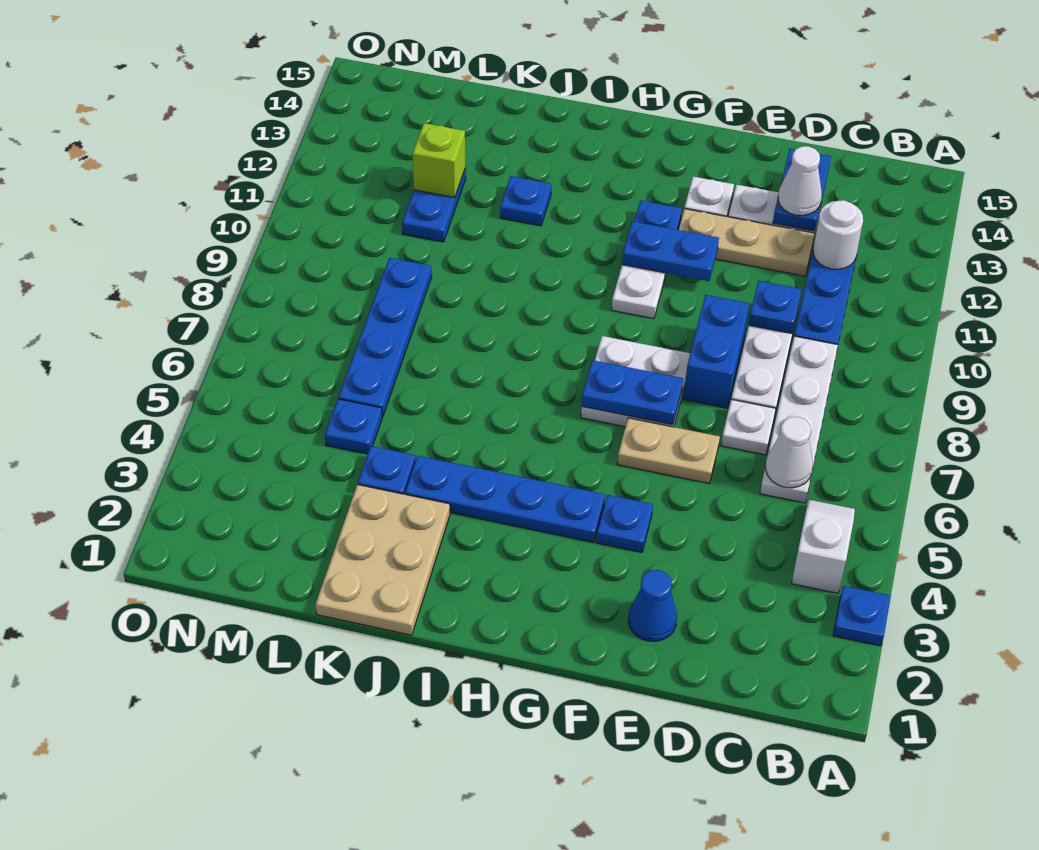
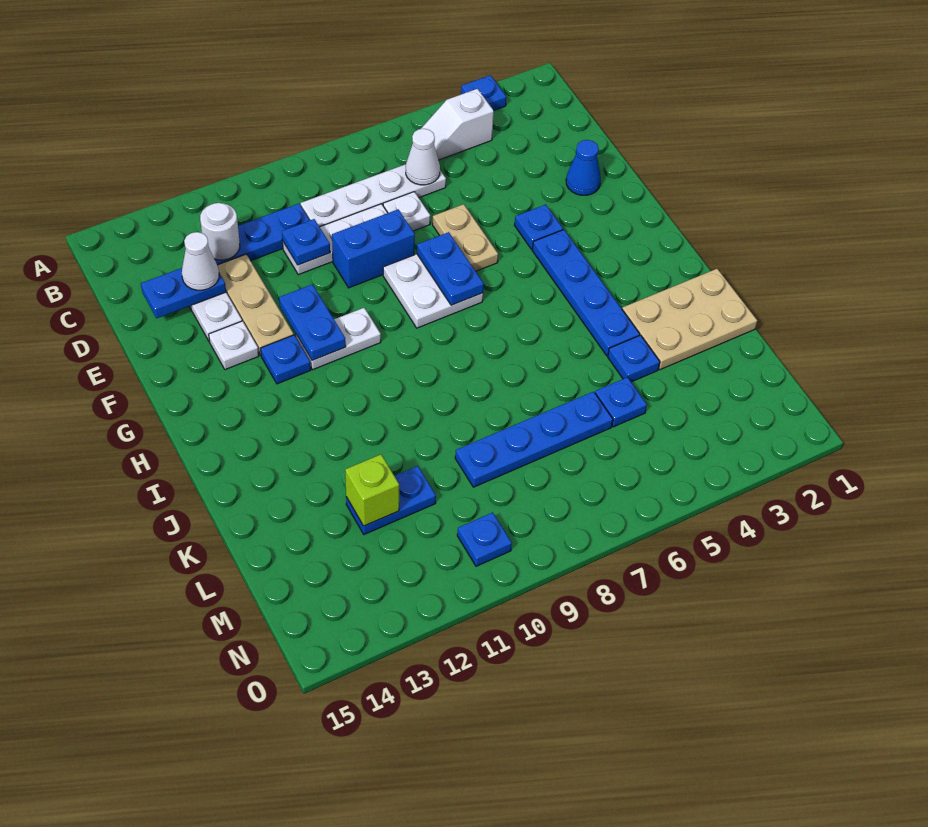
blue 1x1 plate [500,176,551,226] -> blue 1x1 plate moved to [457,512,512,566]

